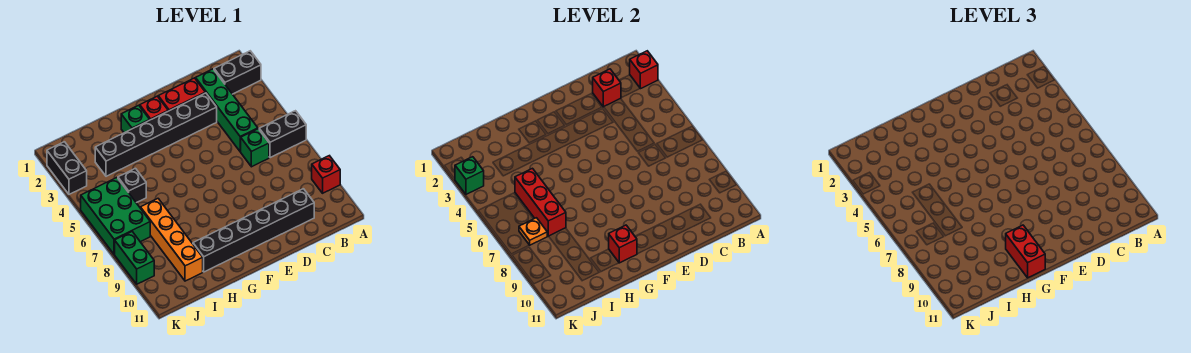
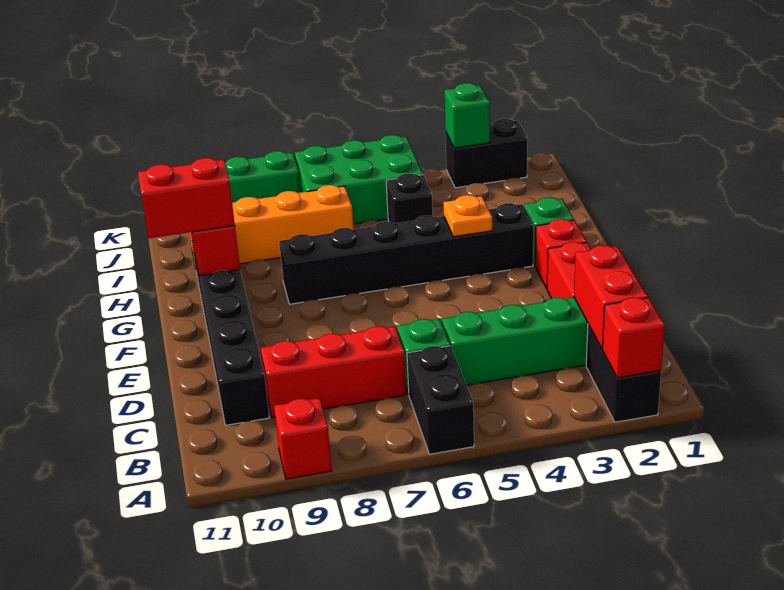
red 1x1 brick [593,69,621,107] -> red 1x2 brick [574,245,648,349]
black 1x6 brick [95,93,217,176] -> black 1x6 brick turned to [279,203,533,304]
red 1x3 brick [515,168,566,236] -> red 1x3 brick moved to [261,326,406,418]
orange 1x1 plate [519,218,547,245] -> orange 1x1 plate moved to [443,195,492,237]

